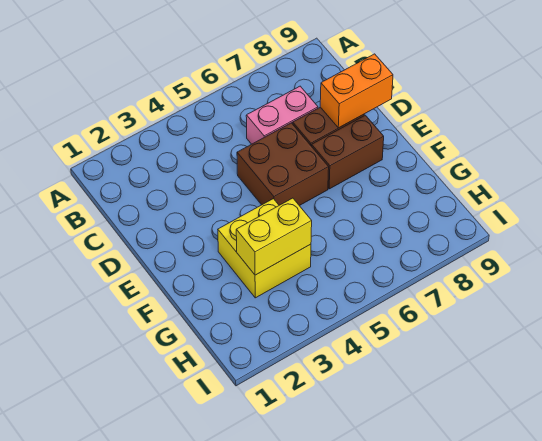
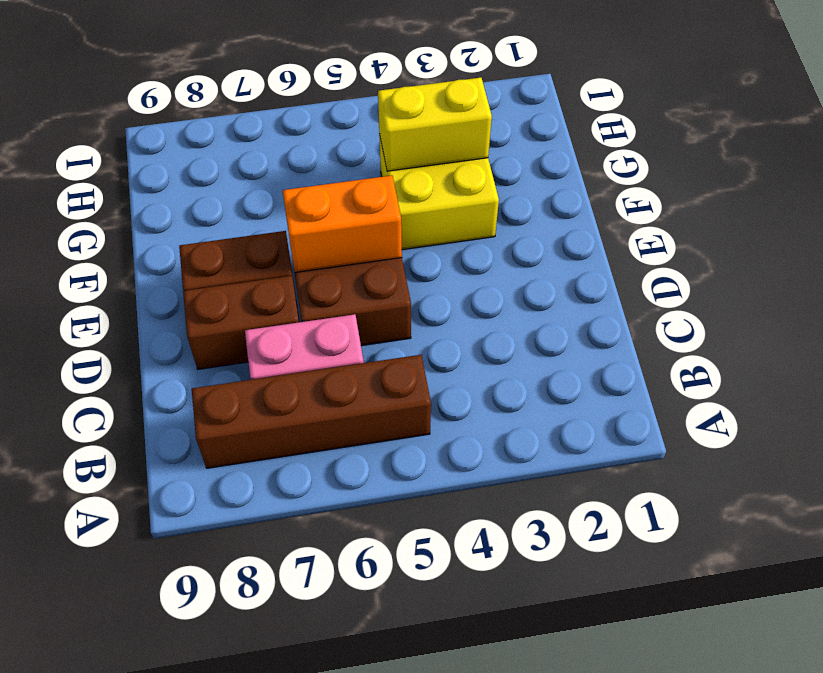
none -> brown 1x4 brick [192,355,431,468]
orange 1x2 brick [320,54,393,128] -> orange 1x2 brick moved to [282,175,402,272]

